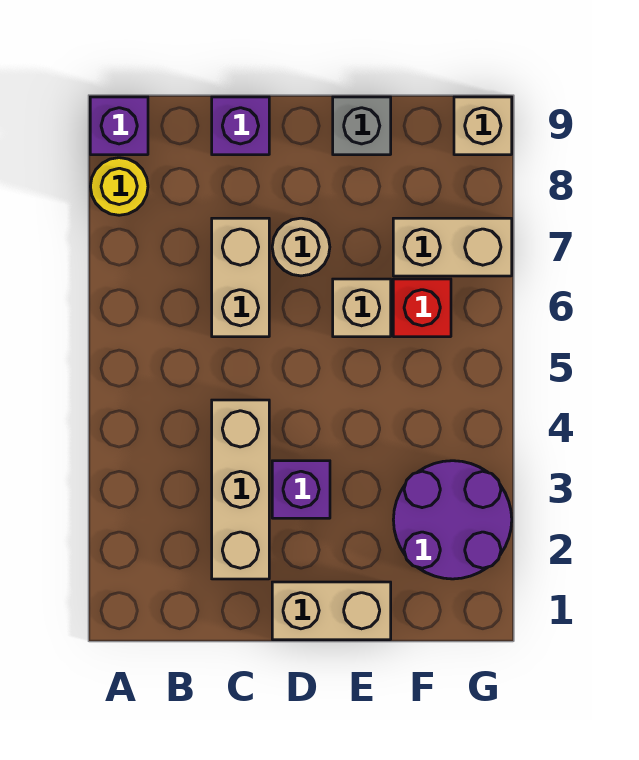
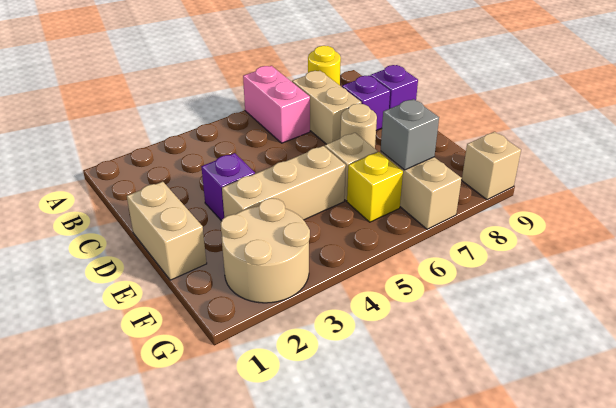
none -> pink 1x2 brick [243,66,310,143]
purple 1x1 brick [90,97,148,155] -> purple 1x1 brick moved to [342,76,390,130]
tan 1x3 brick [212,400,269,579] -> tan 1x3 brick moved to [222,146,346,220]
tan 1x2 brick [212,218,269,337] -> tan 1x2 brick turned to [292,71,361,144]
grey 1x1 brick [333,97,391,155] -> grey 1x1 brick moved to [381,99,439,170]
purple 2x2 round brick [393,461,512,579] -> tan 2x2 round brick [221,198,310,303]
red 1x1 brick [393,279,451,337] -> yellow 1x1 brick [347,152,403,222]

